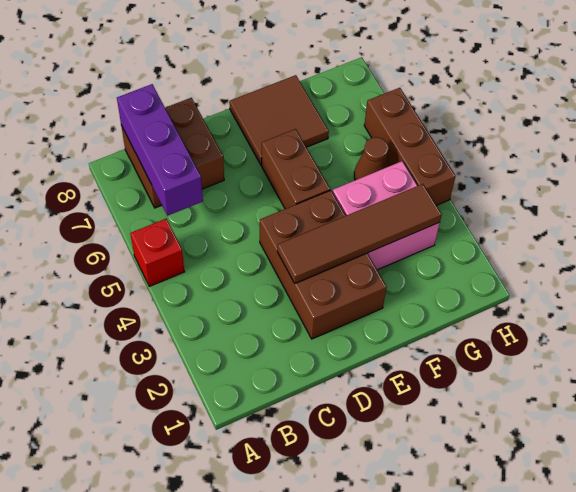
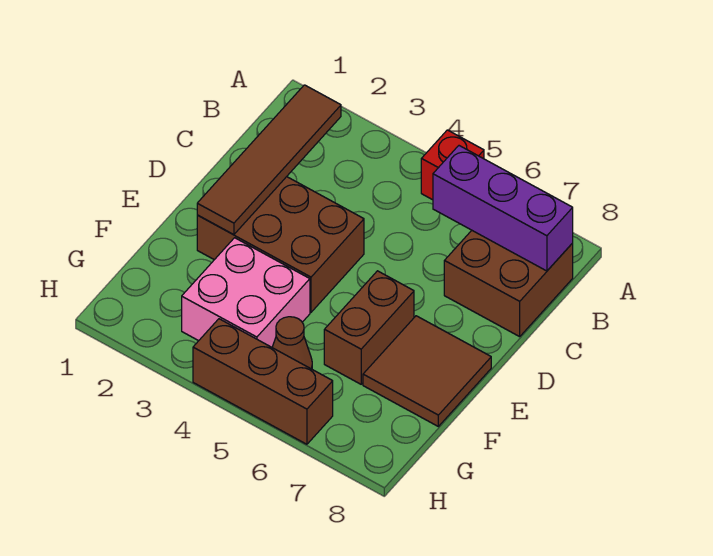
brown 1x4 tile [277,184,442,283] -> brown 1x4 tile moved to [197,85,341,235]
brown 1x2 brick [262,129,330,209] -> brown 1x2 brick turned to [324,271,414,384]

